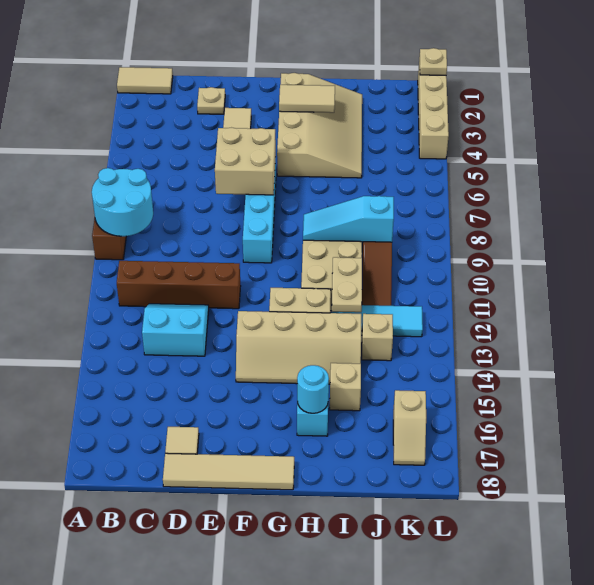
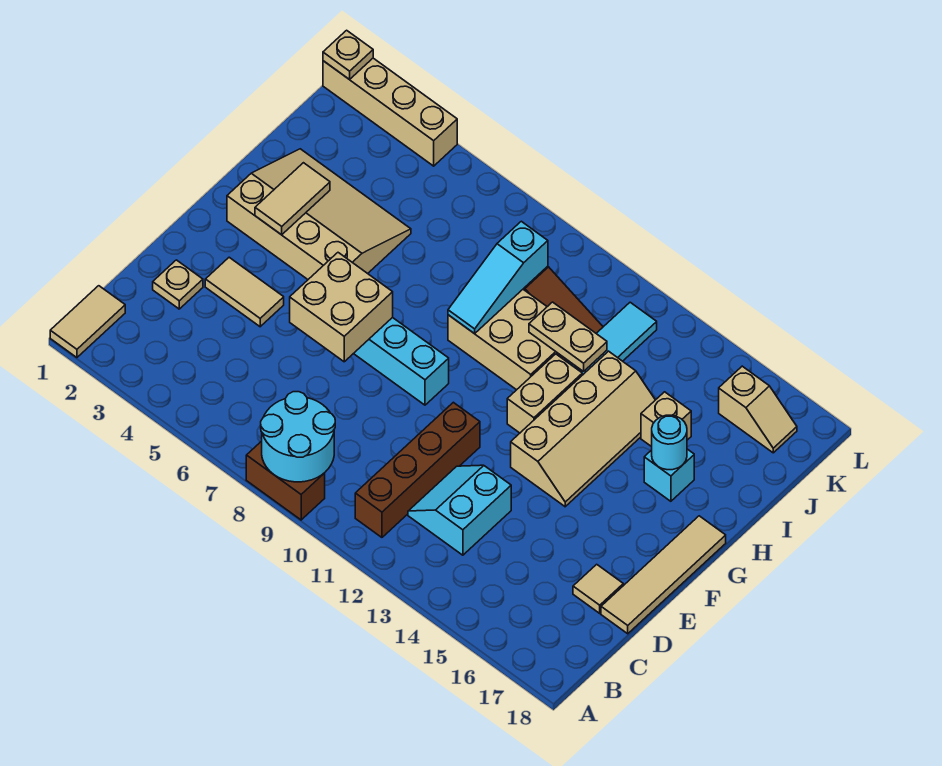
tan 1x1 brick [362,314,393,361] -> none

